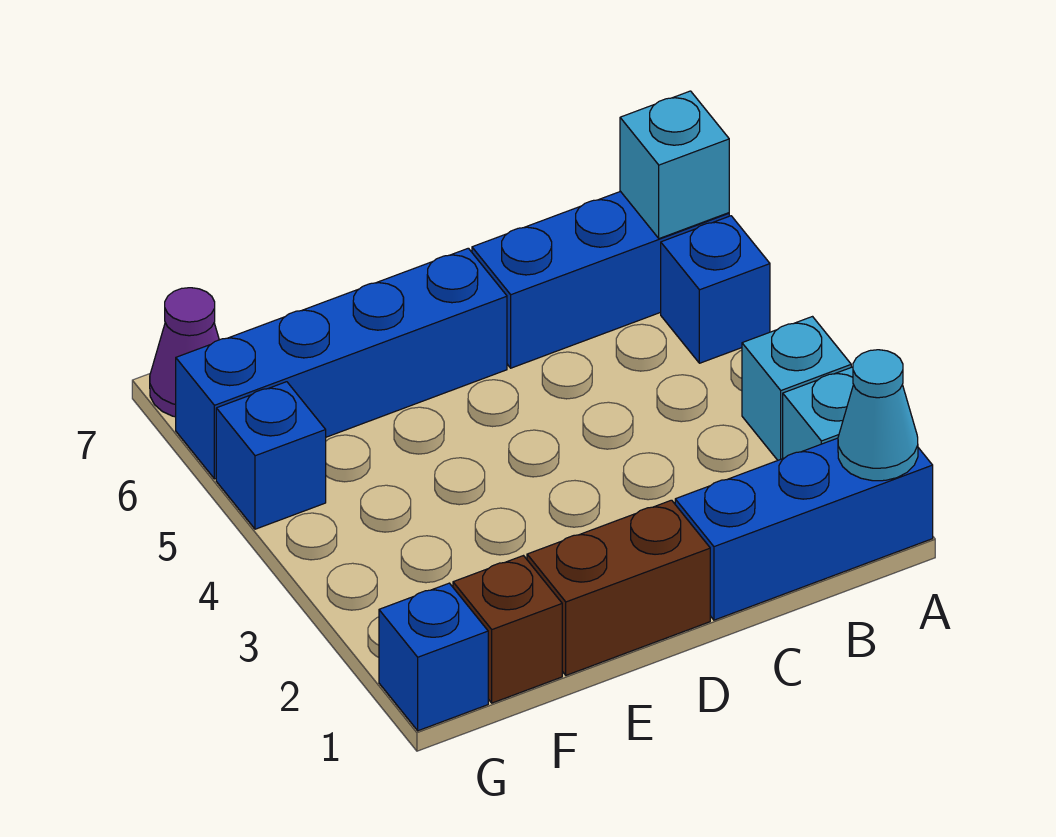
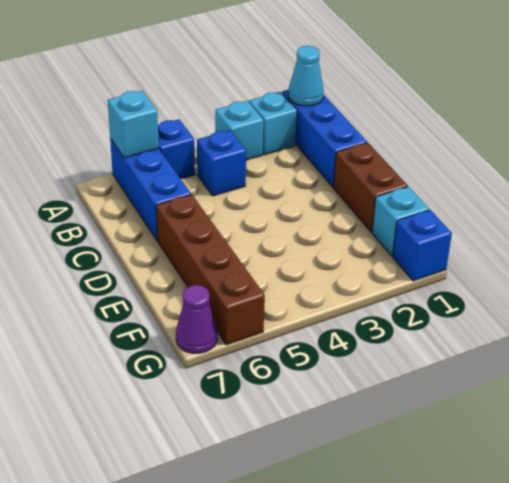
blue 1x4 brick [176,248,507,479] -> brown 1x4 brick [156,195,265,345]
brown 1x1 brick [453,556,562,703] -> cyan 1x1 brick [372,187,429,256]
blue 1x1 brick [216,382,326,529] -> blue 1x1 brick moved to [197,130,246,196]

